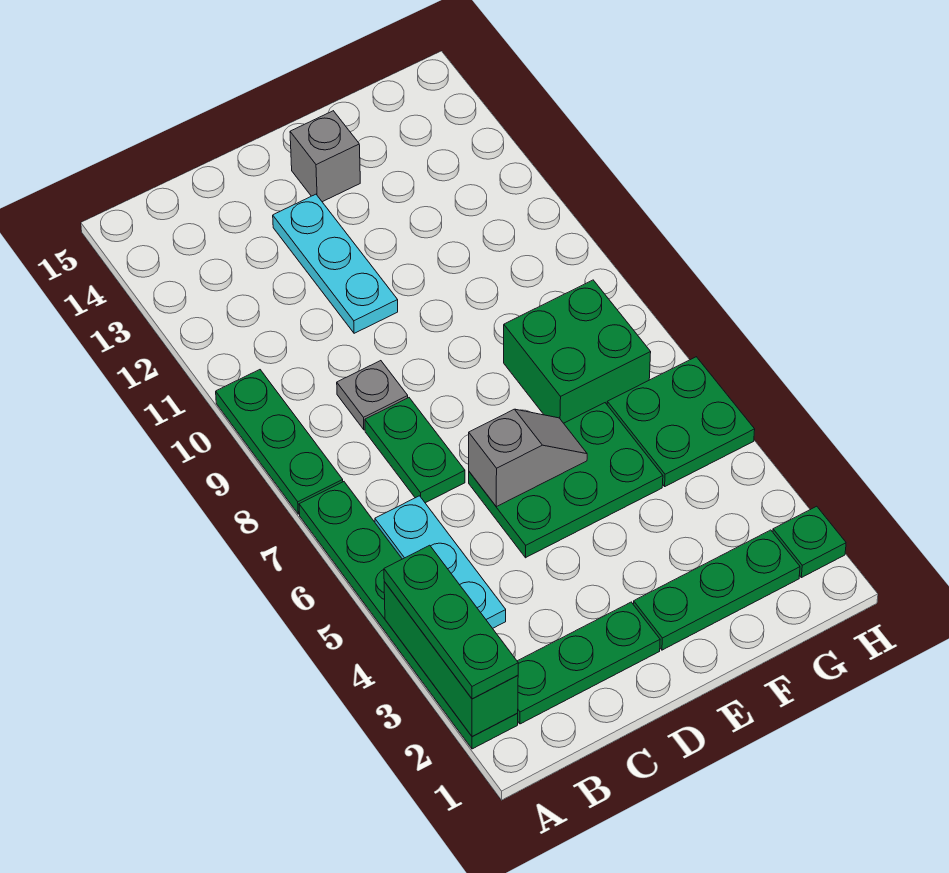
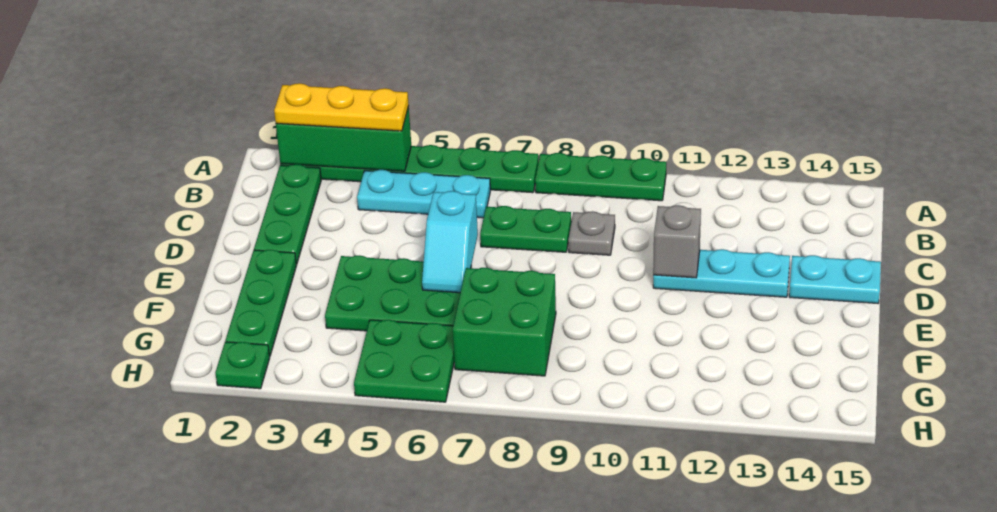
green 1x3 plate [384,545,518,699] -> yellow 1x3 plate [274,83,409,131]
green 2x3 plate [469,403,663,558] -> green 2x3 plate turned to [325,255,472,331]
grey 1x2 slope [469,409,587,507] -> cyan 1x2 slope [422,191,478,293]
none -> cyan 1x2 plate [789,255,881,303]
grey 1x1 brick [290,111,360,202] -> grey 1x1 brick moved to [653,205,701,278]

